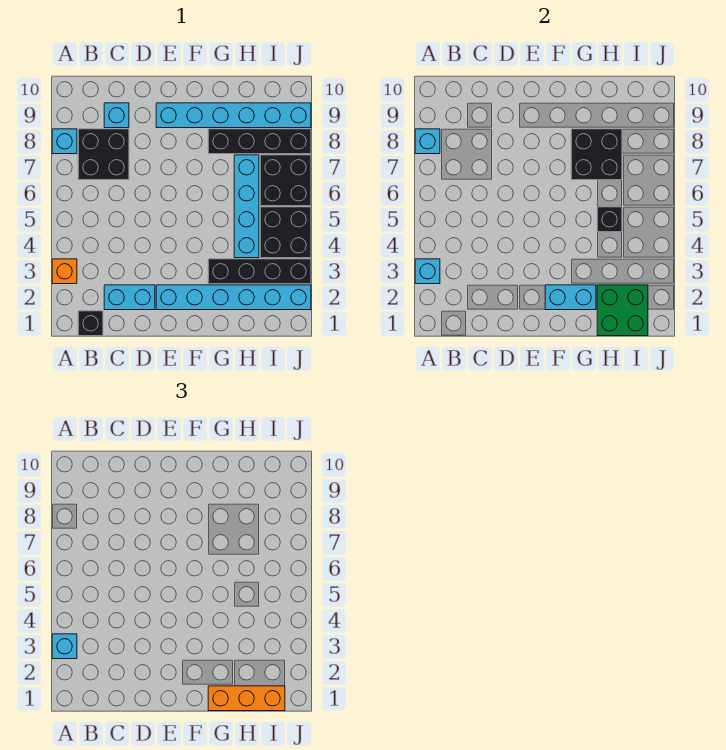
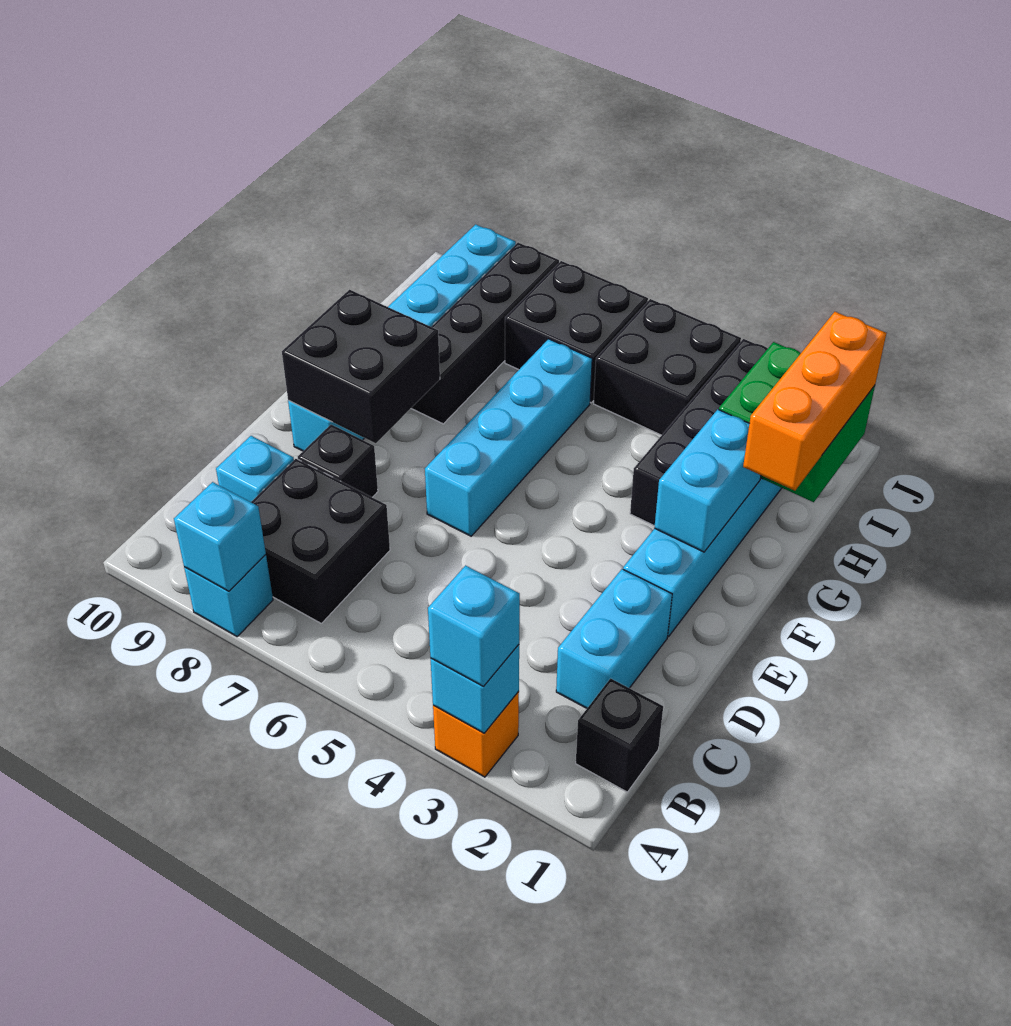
black 2x2 brick [571,129,622,180] -> black 2x2 brick moved to [282,290,440,443]
cyan 1x4 brick [234,155,259,258] -> cyan 1x4 brick turned to [425,339,592,536]
black 1x1 brick [597,207,622,232] -> black 1x1 brick moved to [298,425,378,497]

